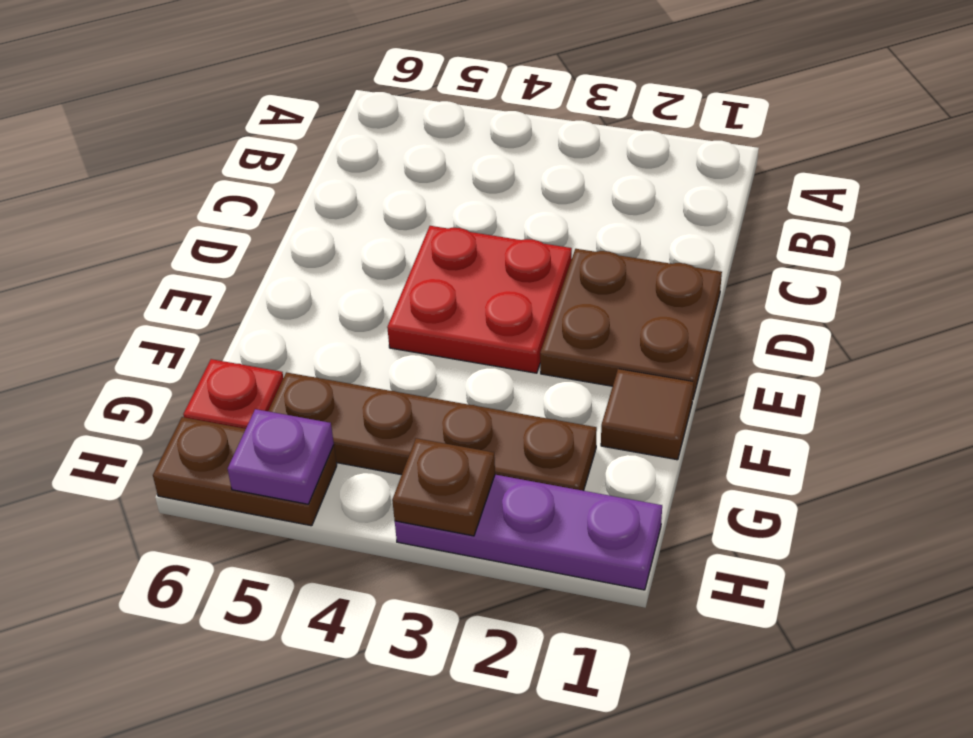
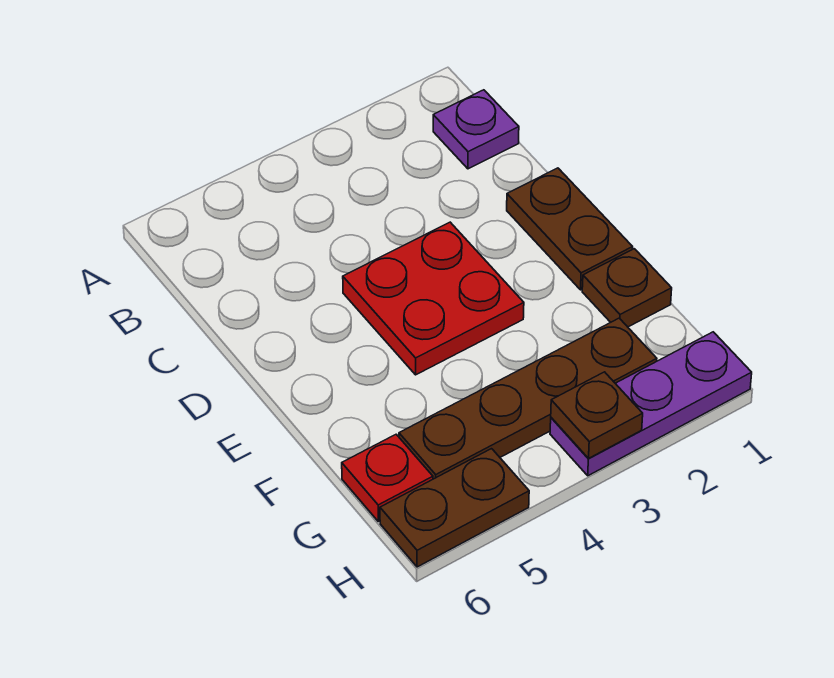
brown 2x2 plate [540,249,722,398] -> brown 1x2 plate [507,168,633,290]
brown 1x1 tile [601,369,694,460] -> brown 1x1 plate [582,249,672,327]
purple 1x1 plate [228,409,334,504] -> purple 1x1 plate moved to [433,90,519,169]

